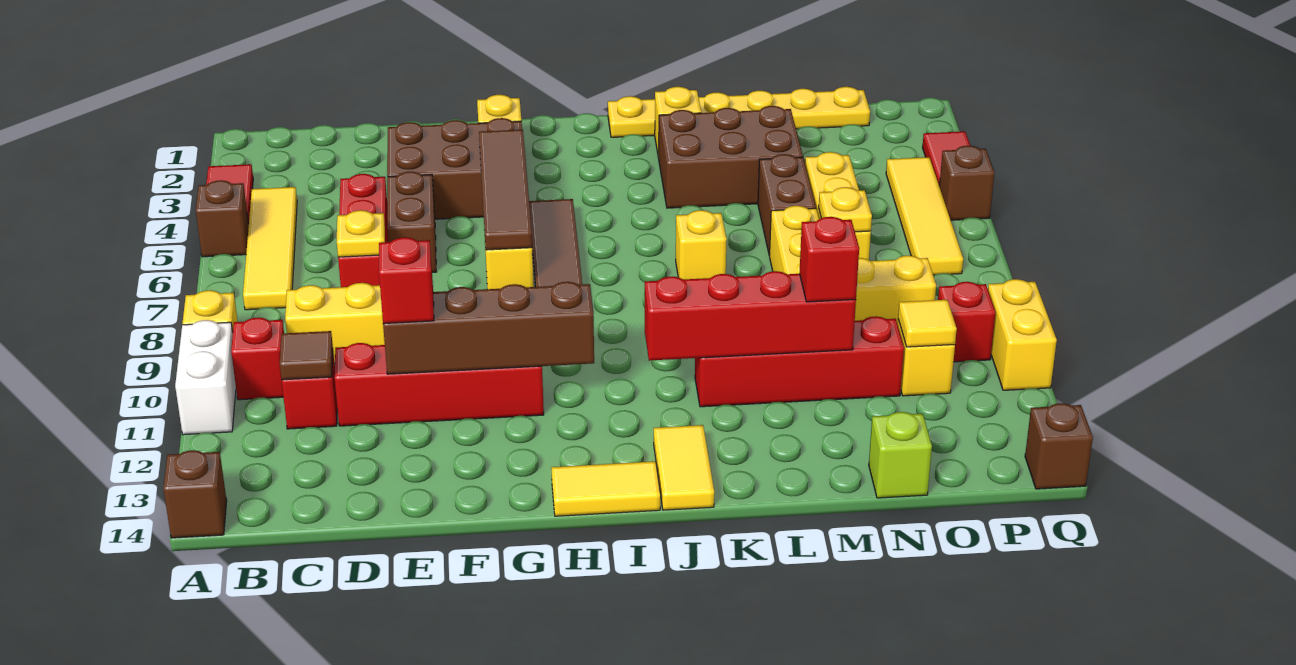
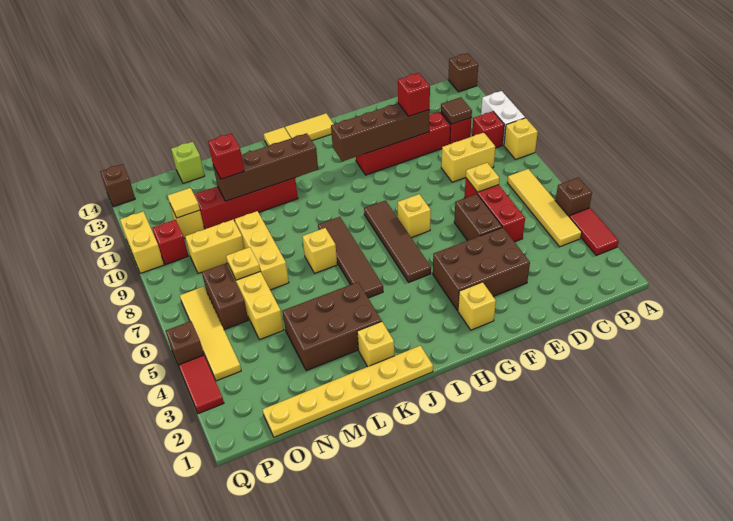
brown 1x4 tile [479,130,532,250] -> brown 1x4 tile moved to [318,217,383,298]
red 1x4 brick [645,271,856,361] -> brown 1x4 brick [213,133,318,201]
brown 1x2 brick [758,154,816,255] -> brown 1x2 brick moved to [202,264,248,330]

